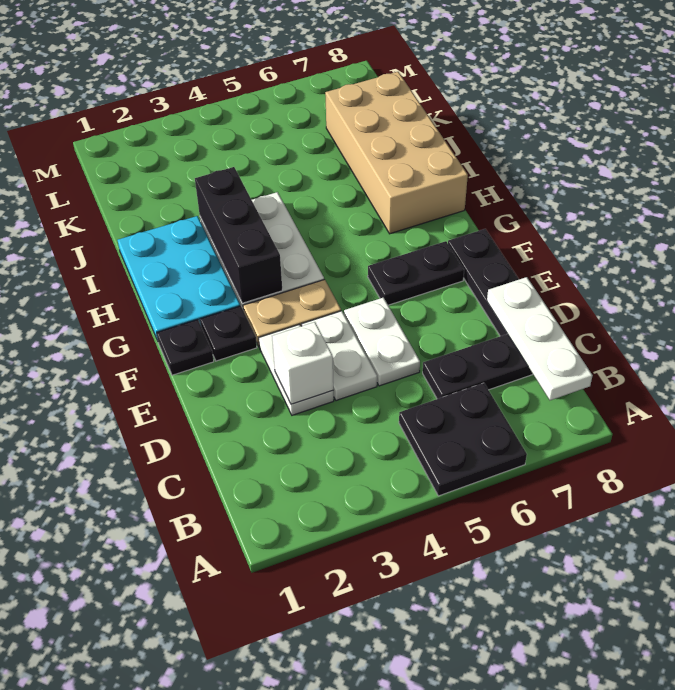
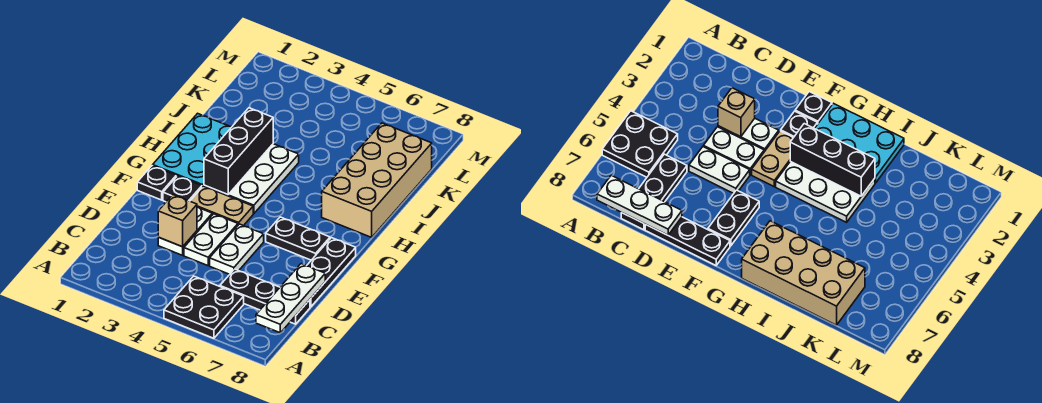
white 1x1 brick [272,322,333,404] -> tan 1x1 brick [158,195,197,247]

